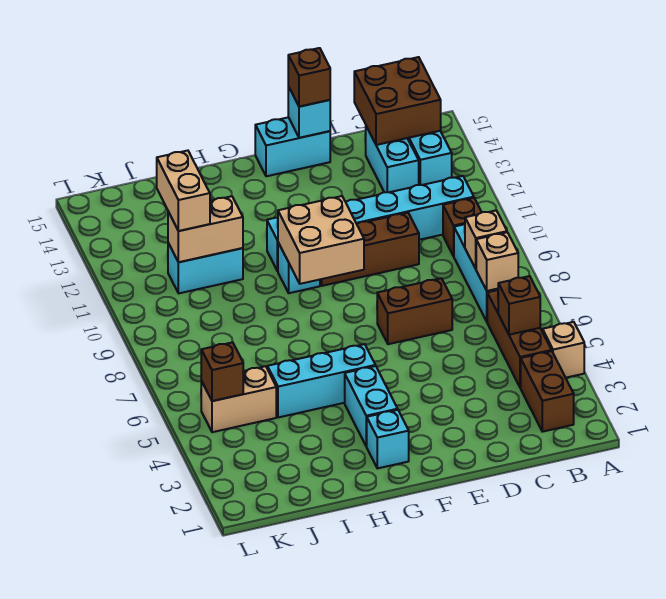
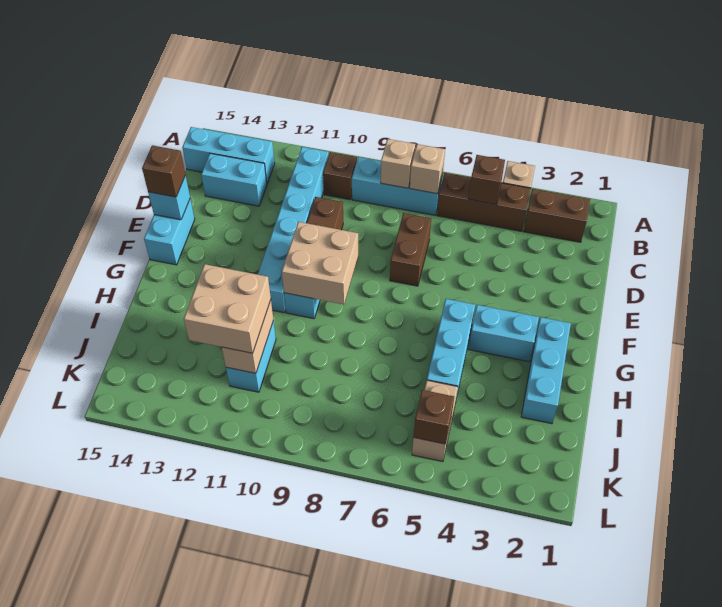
brown 2x2 brick [354,57,441,145] -> none
cyan 1x1 brick [366,410,409,468] -> cyan 1x3 brick [521,317,571,424]
tan 1x2 brick [157,151,210,231] -> tan 2x2 brick [184,264,271,353]

